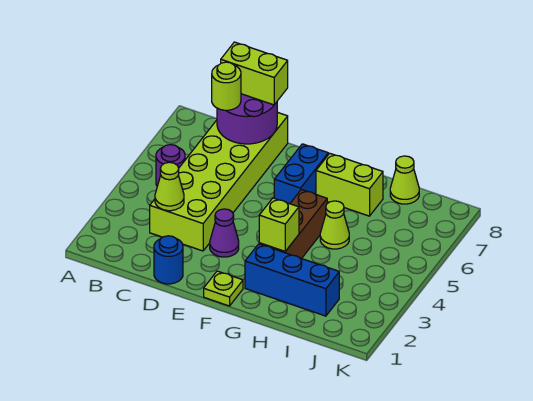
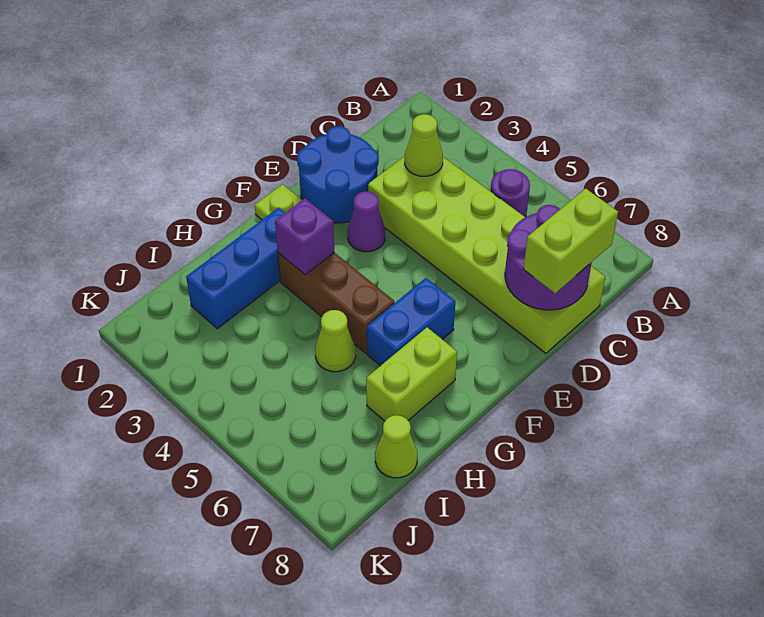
lime 1x1 round brick [212,62,241,110] -> none
blue 1x1 round brick [154,236,183,284] -> blue 2x2 round brick [297,126,379,223]
blue 1x2 brick [274,144,328,204] -> blue 1x2 brick turned to [367,278,455,366]
lime 1x1 brick [259,198,299,251] -> purple 1x1 brick [275,199,334,275]

